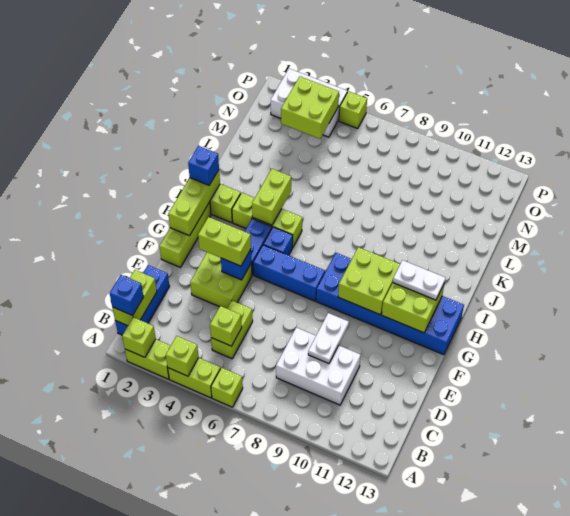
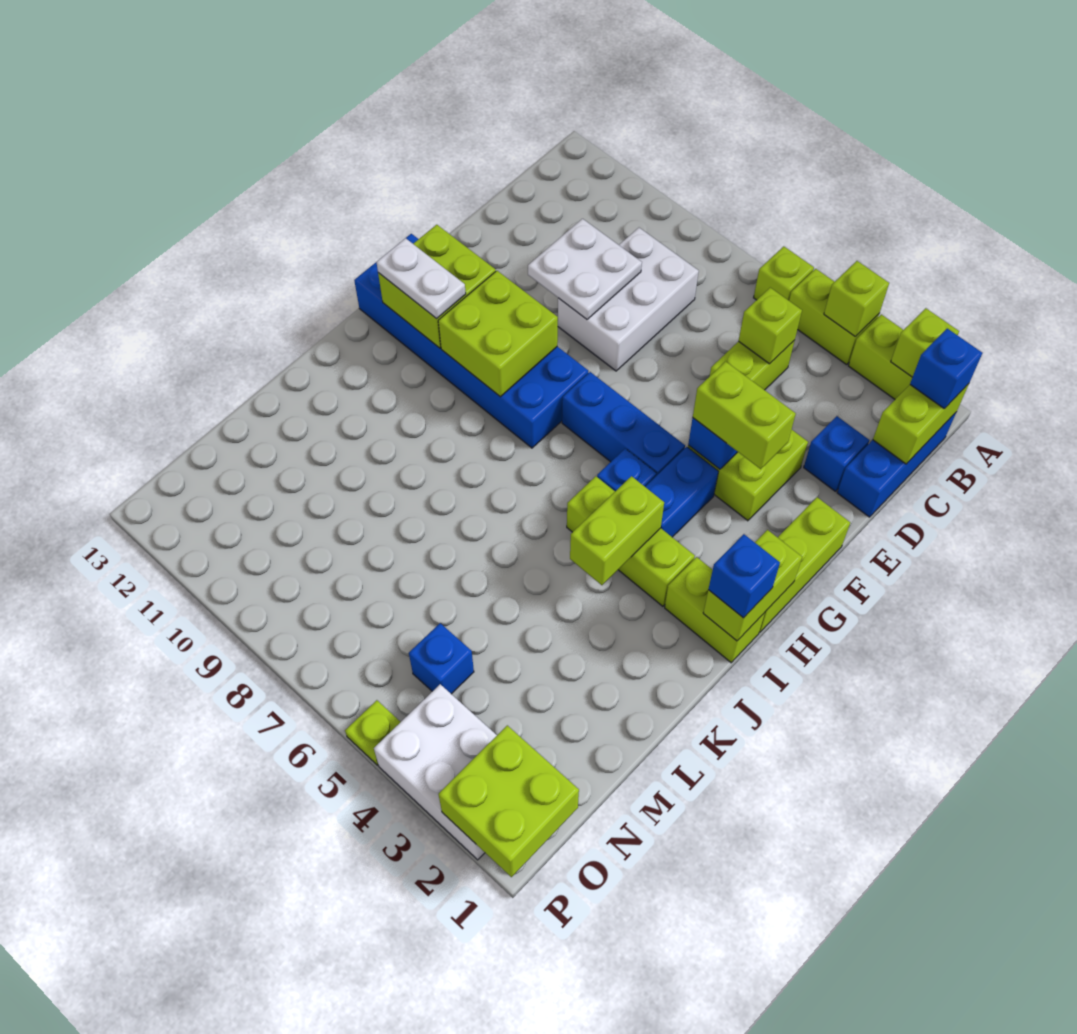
white 2x3 brick [276,327,361,405] -> white 2x3 brick turned to [558,228,699,371]
none -> blue 1x1 brick [804,416,869,491]
white 1x2 plate [308,313,349,364] -> white 2x2 plate [528,219,642,319]
lime 1x3 brick [168,170,220,236] -> lime 1x2 brick [703,530,802,641]
lime 2x2 brick [281,77,339,139] -> lime 2x2 brick moved to [438,725,579,877]
none -> blue 1x1 brick [409,623,474,694]
lime 1x1 brick [339,91,367,129] -> lime 1x1 plate [345,700,400,765]

